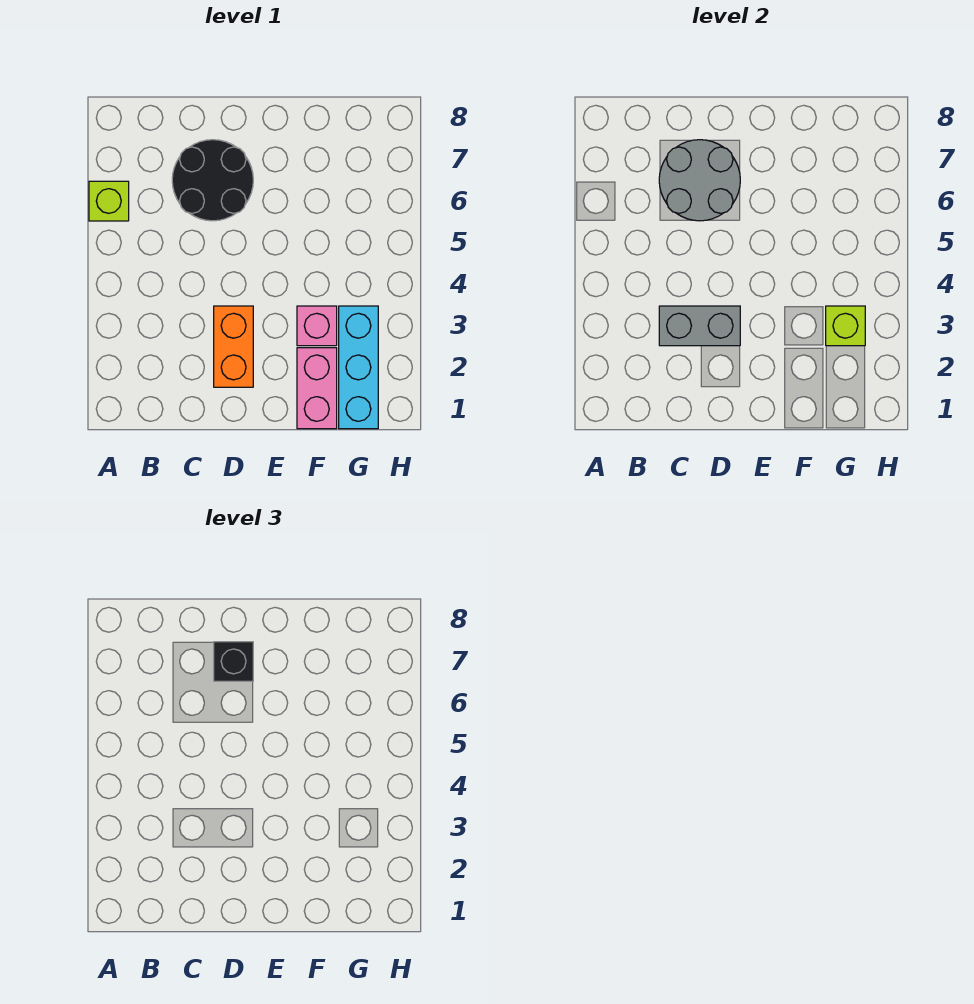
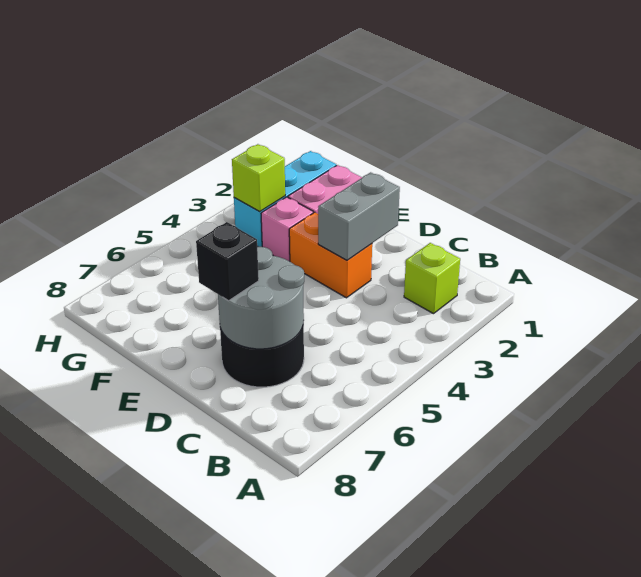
lime 1x1 brick [89,181,129,221] -> lime 1x1 brick moved to [404,243,460,314]
grey 1x2 brick [659,306,740,346] -> grey 1x2 brick turned to [318,172,400,260]
orange 1x2 brick [214,306,253,387] -> orange 1x2 brick turned to [289,212,372,298]

